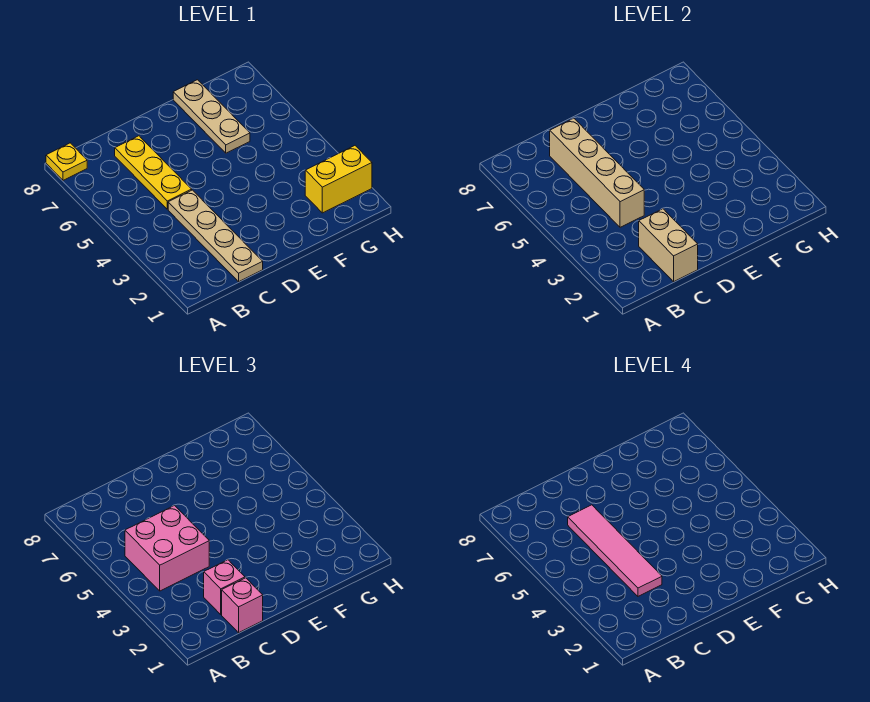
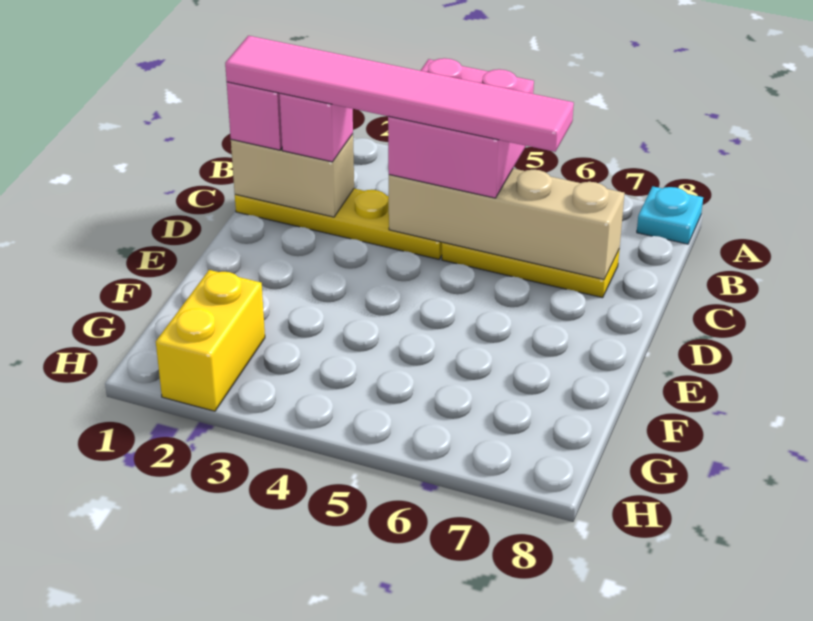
yellow 1x1 plate [46,143,87,180] -> cyan 1x1 plate [637,186,703,244]
tan 1x4 plate [168,190,263,282] -> yellow 1x4 plate [235,189,442,259]
pink 1x4 tile [568,505,662,596] -> pink 1x6 tile [225,36,574,152]
tan 1x3 plate [173,80,250,153] -> none

